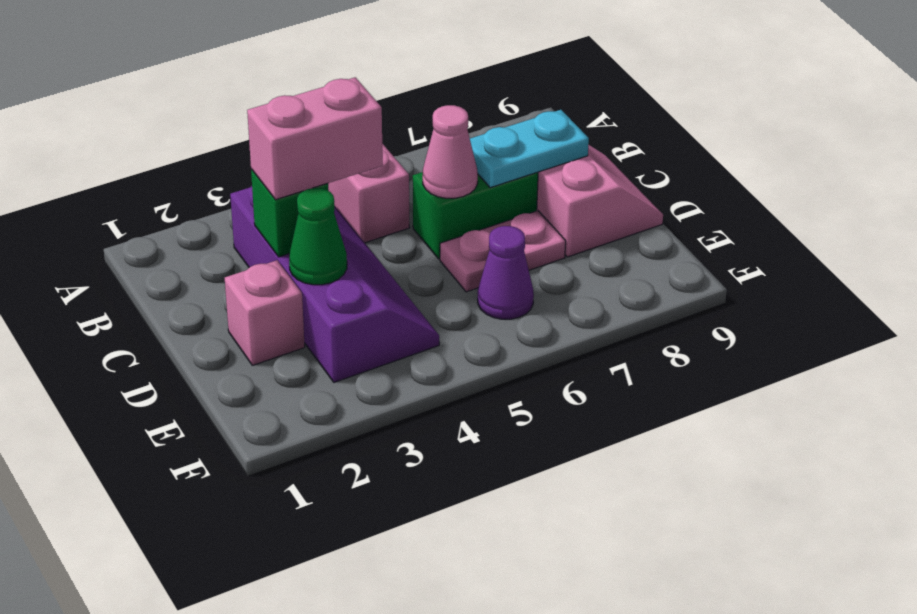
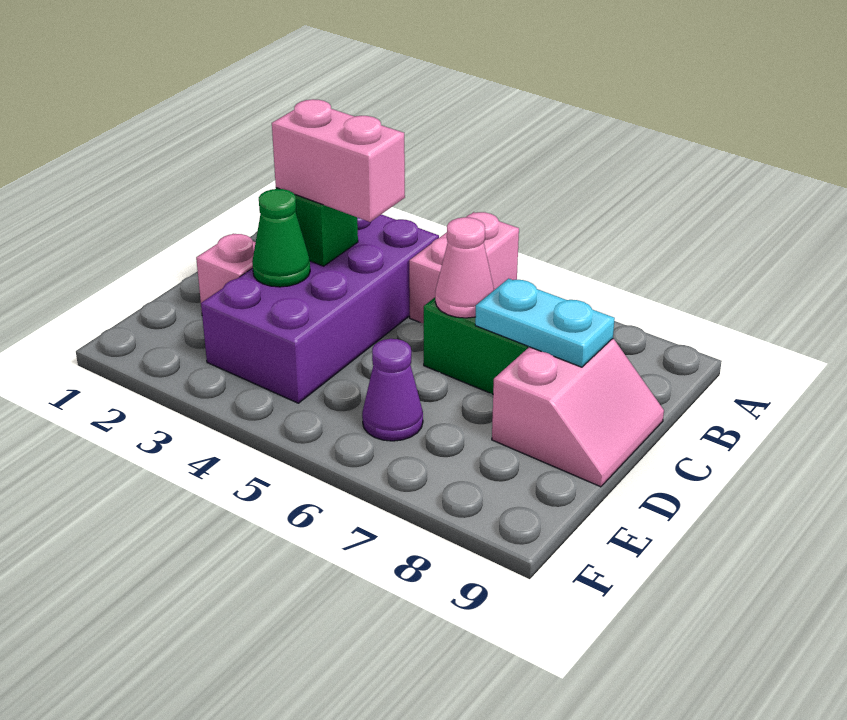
purple 2x4 slope [230,186,439,382] -> purple 2x4 brick [201,214,439,403]
pink 1x2 plate [440,211,566,292] -> none

